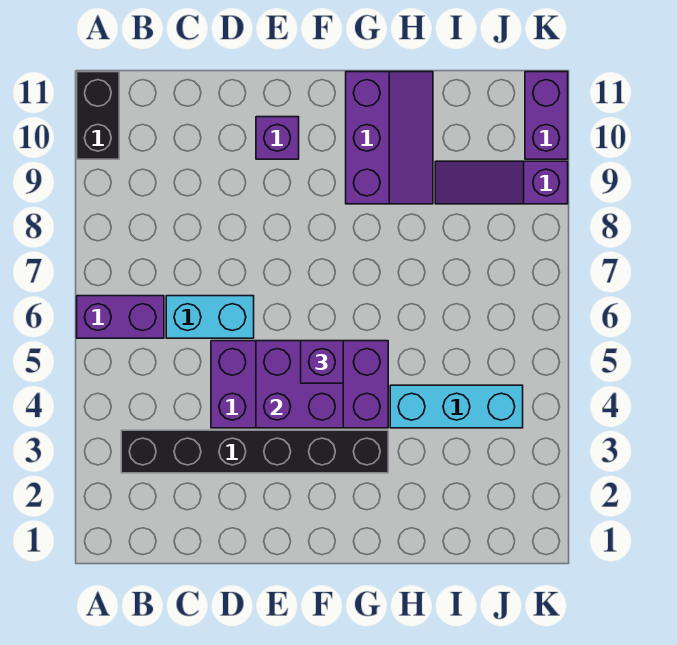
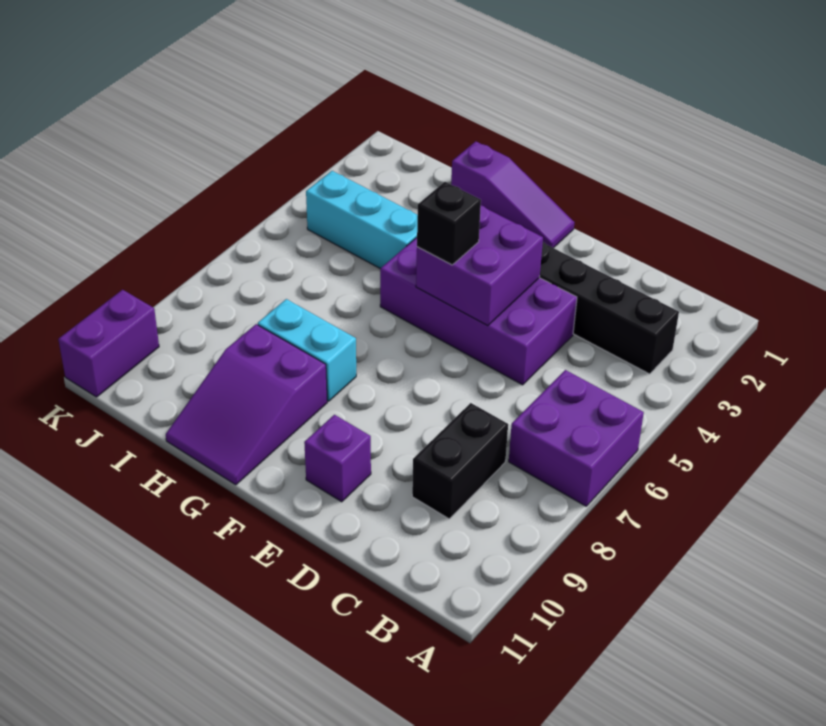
purple 1x2 brick [77,296,164,338] -> purple 2x2 brick [509,370,644,506]
black 1x2 brick [77,72,119,159] -> black 1x2 brick moved to [412,403,508,519]
cyan 1x2 brick [166,296,254,338] -> cyan 1x2 brick moved to [258,299,356,401]
purple 1x1 brick [301,341,343,383] -> black 1x1 brick [417,182,481,265]
purple 2x3 slope [346,72,433,204] -> purple 2x3 slope turned to [166,324,327,485]
purple 1x3 slope [435,161,568,204] -> purple 1x3 slope moved to [451,141,574,248]

